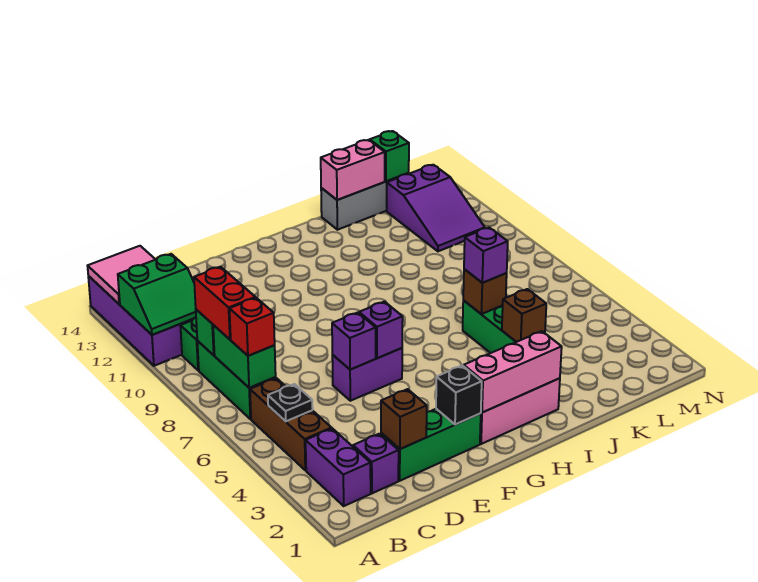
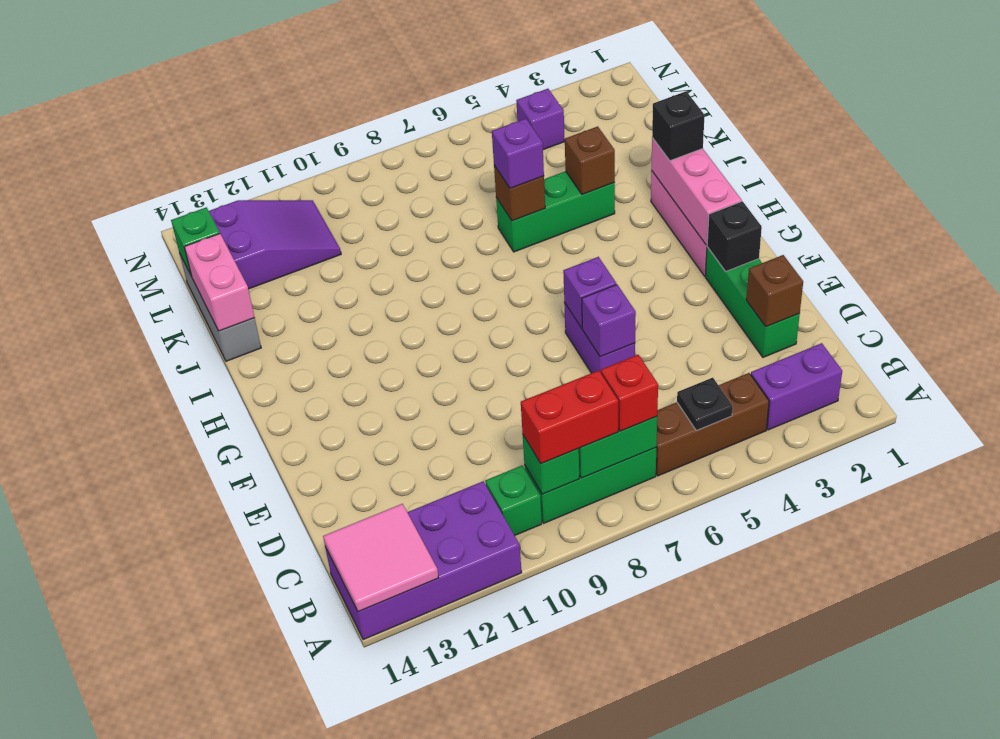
green 2x2 slope [118,254,196,335] -> none
purple 1x1 brick [353,434,399,493] -> purple 1x1 brick moved to [516,89,565,150]
none -> black 1x1 brick [652,91,705,161]

